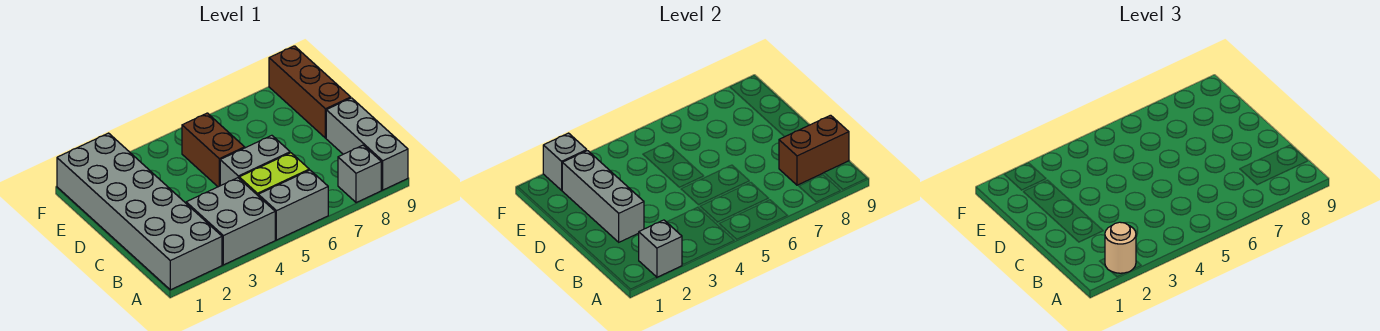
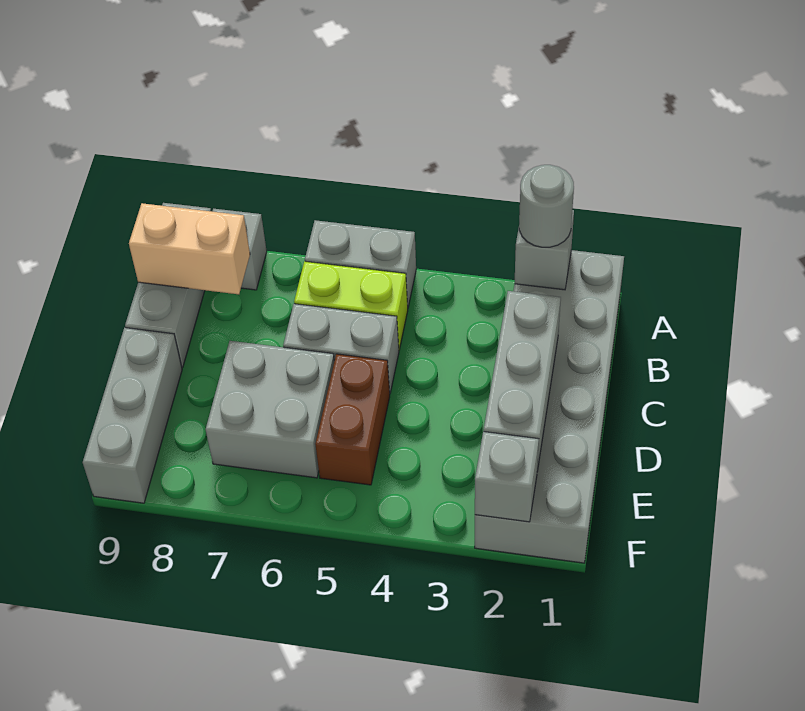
tan 1x1 round brick [1105,222,1136,273] -> grey 1x1 round brick [519,165,574,247]
grey 2x2 brick [186,178,275,265] -> grey 2x2 brick moved to [206,341,334,478]
brown 1x2 brick [779,115,849,185] -> tan 1x2 brick [129,203,250,294]
brown 1x3 brick [269,46,351,138] -> grey 1x3 brick [83,328,182,503]

